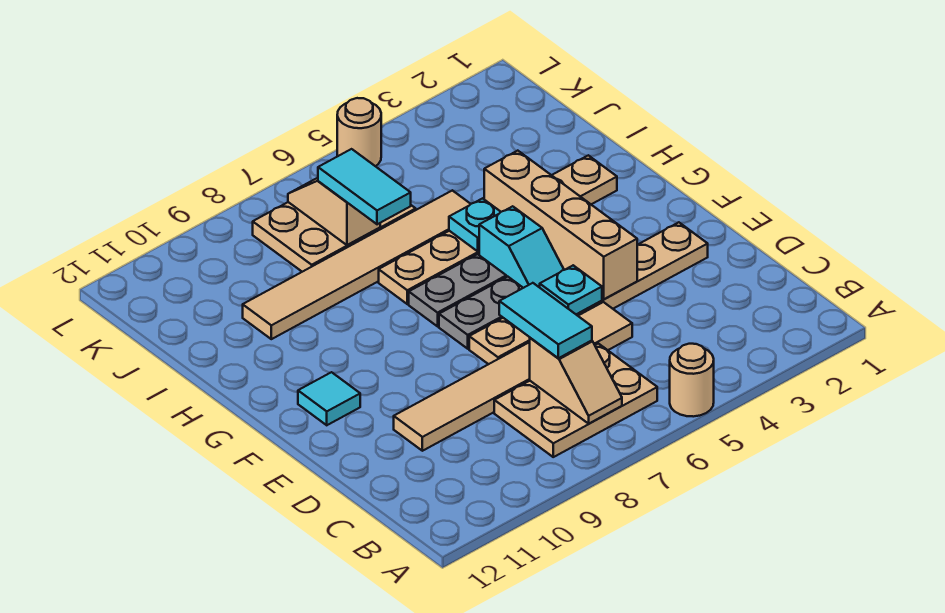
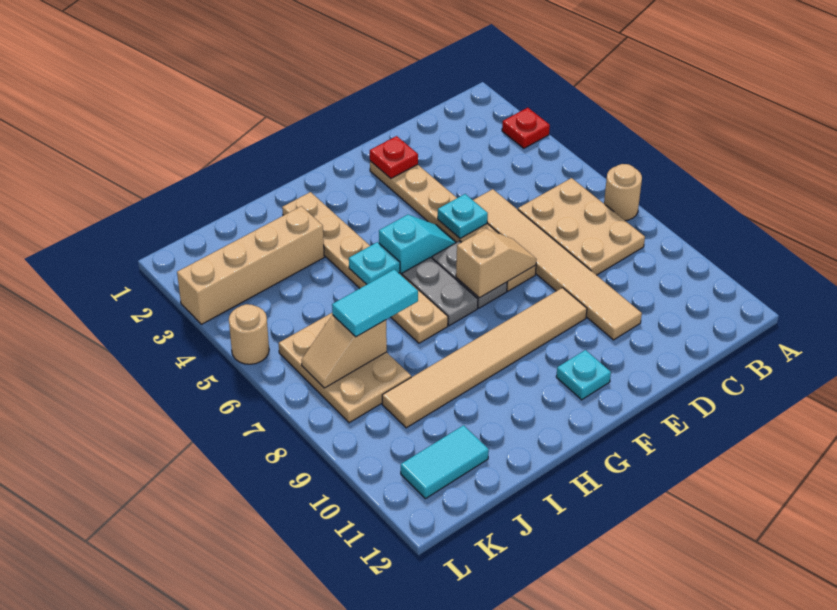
none -> red 1x1 plate [502,108,550,148]
tan 1x1 round brick [670,344,714,417] -> tan 1x1 round brick moved to [604,164,642,221]
tan 1x2 slope [530,338,622,424] -> tan 1x2 slope moved to [456,229,537,298]
cyan 1x2 tile [499,283,592,358] -> cyan 1x2 tile moved to [401,425,489,499]
none -> red 1x1 plate [370,136,418,178]
tan 1x4 brick [484,151,637,299] -> tan 1x4 brick moved to [177,206,324,324]
cyan 1x1 tile [298,372,360,425] -> cyan 1x1 plate [556,350,611,400]
tan 1x6 tile [243,190,470,339] -> tan 1x6 tile turned to [382,288,587,428]

